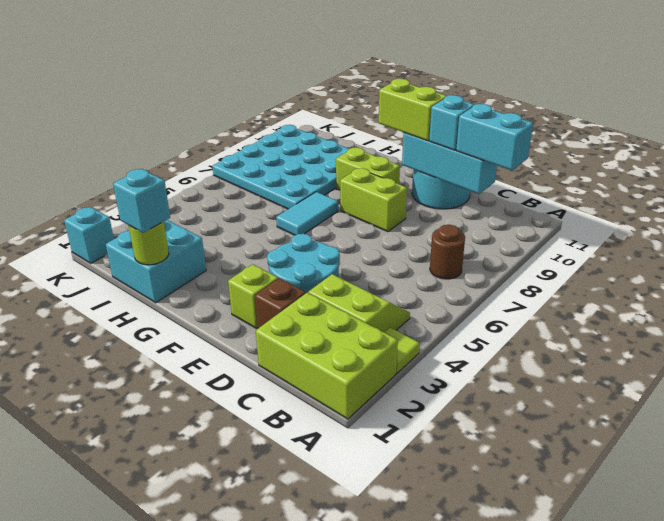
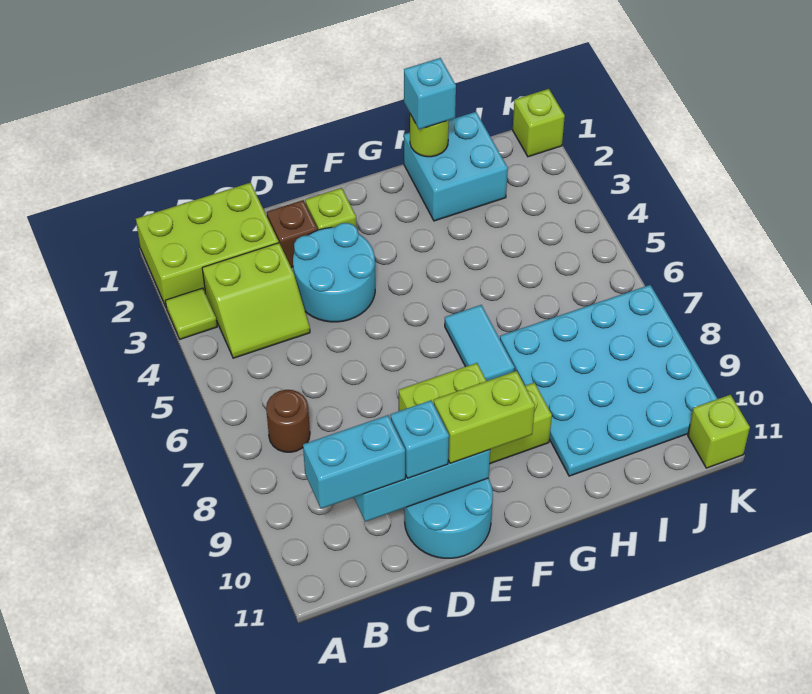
cyan 1x1 brick [64,207,114,263] -> lime 1x1 brick [513,89,565,157]
none -> lime 1x1 brick [688,395,750,468]

